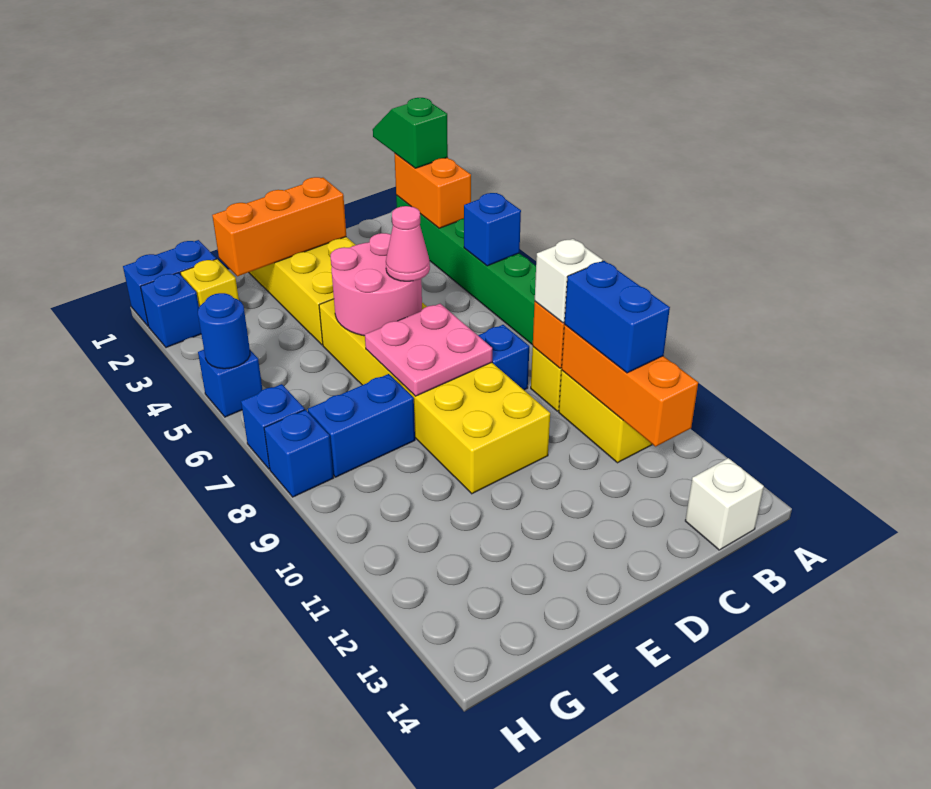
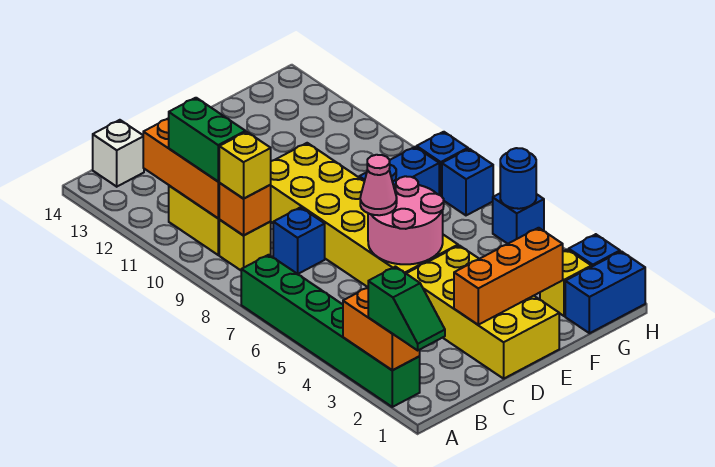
blue 1x1 brick [464,193,521,266] -> none
white 1x1 brick [535,239,603,323] -> yellow 1x1 brick [219,132,271,198]
blue 1x2 brick [564,261,670,373] -> green 1x2 brick [169,98,245,182]
pink 2x2 plate [365,304,492,396] -> none

